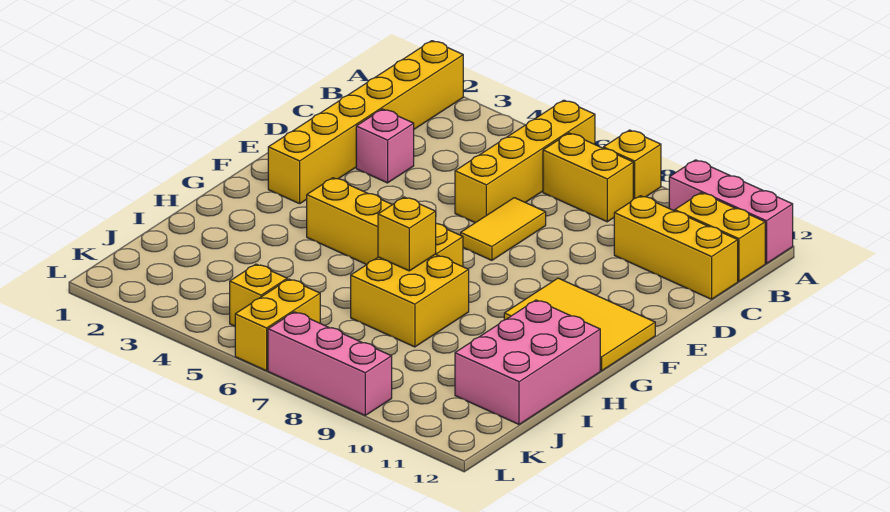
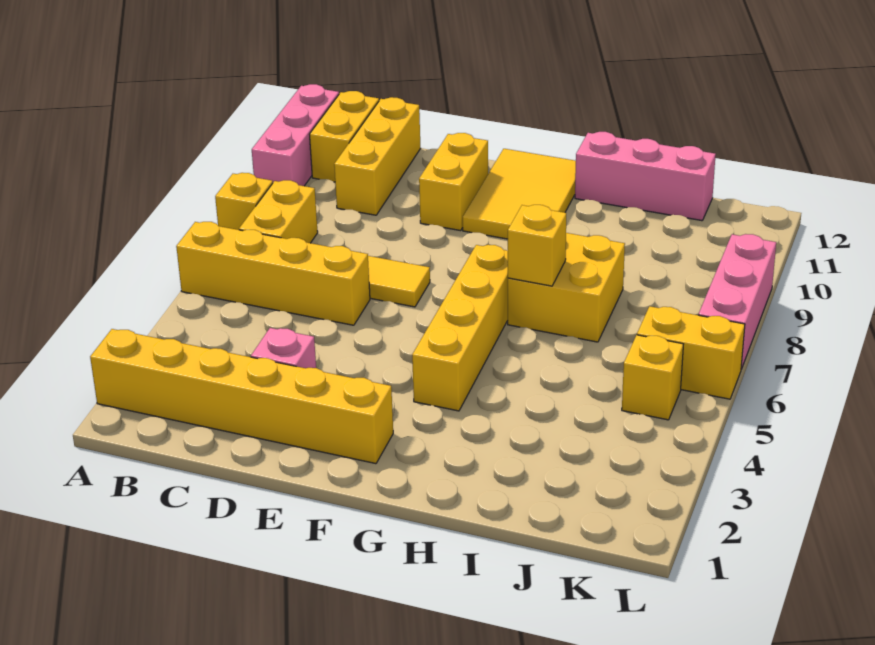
none -> yellow 1x2 brick [419,133,488,231]
pink 2x3 brick [455,300,600,424] -> pink 1x3 brick [575,132,716,221]

